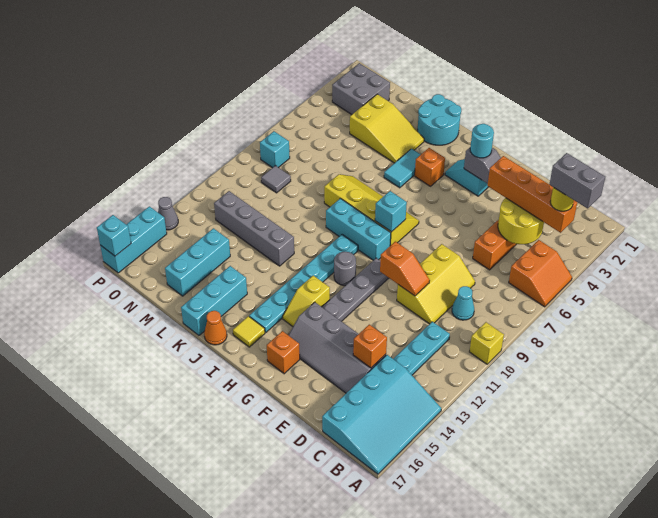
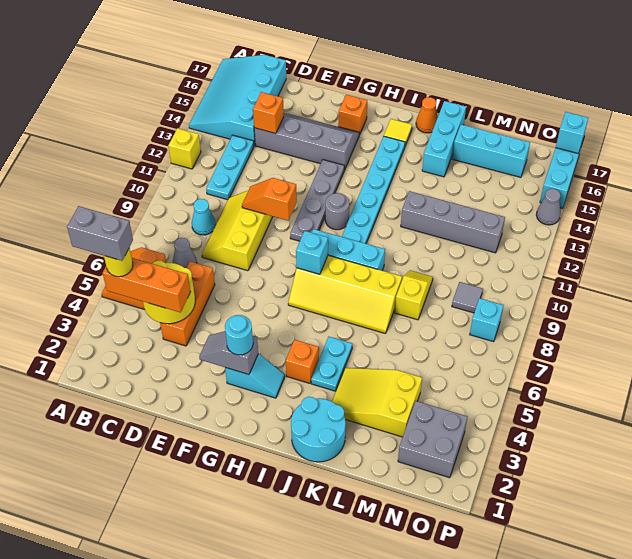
yellow 1x1 brick [470,322,504,364] -> yellow 1x1 brick moved to [168,128,201,169]
orange 1x4 brick [487,156,577,233] -> orange 1x3 brick [103,258,190,312]
none -> grey 1x1 cone [173,238,197,268]
yellow 1x2 slope [283,275,330,326] -> yellow 1x2 slope moved to [395,270,433,320]
cyan 1x2 tile [384,149,421,188] -> cyan 1x2 plate [311,337,352,391]
cyan 1x3 brick [165,228,230,296] -> cyan 1x3 brick turned to [452,124,530,177]

